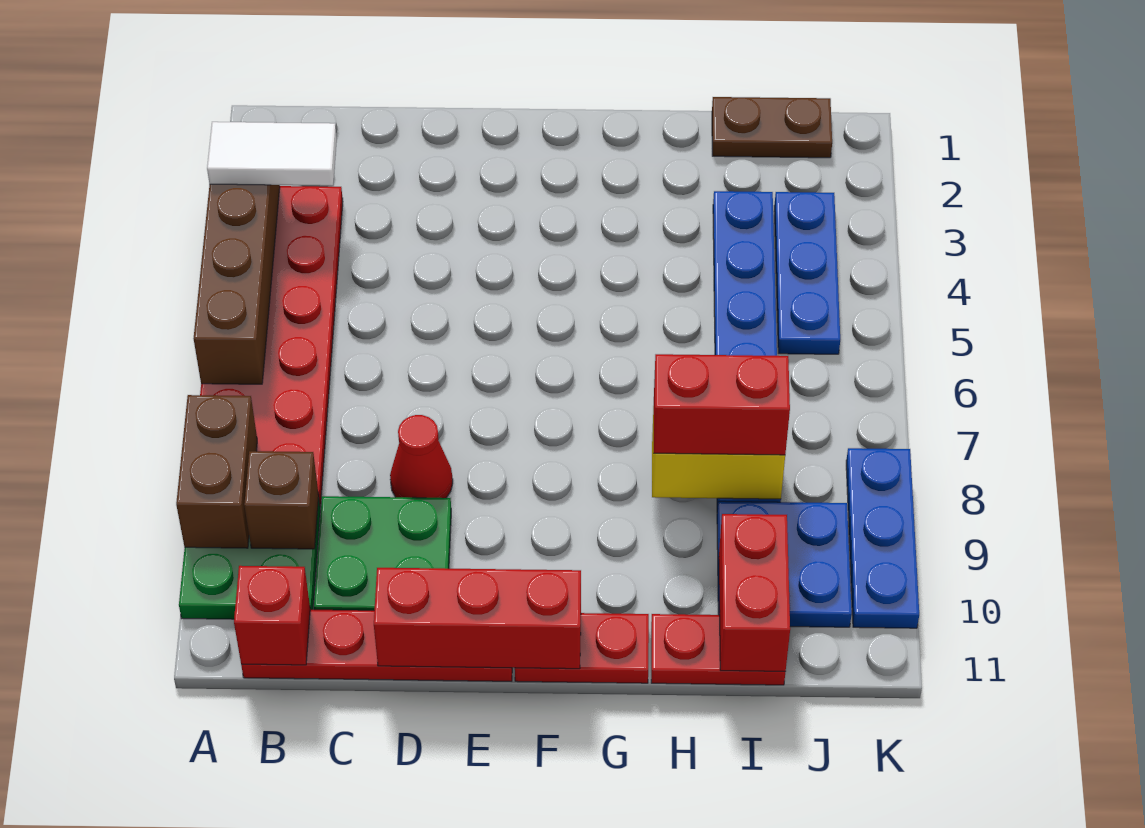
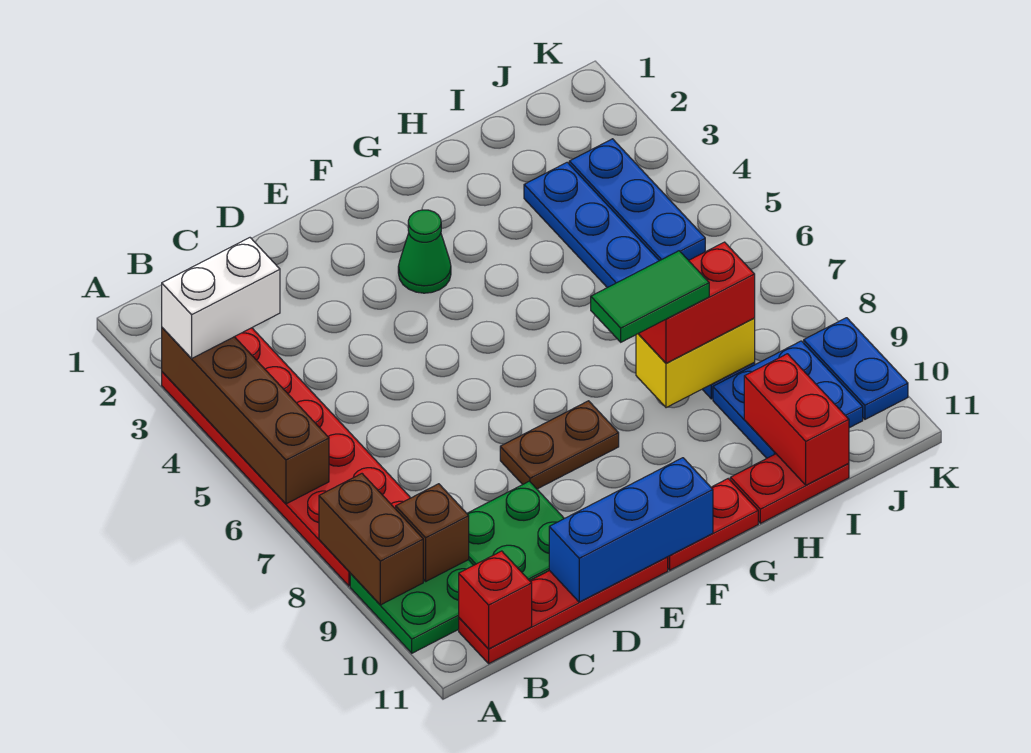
white 1x2 tile [207,122,337,186] -> white 1x2 brick [162,238,280,359]
red 1x1 cone [390,415,453,498] -> none
red 1x3 brick [374,568,581,669] -> blue 1x3 brick [549,458,713,602]
none -> green 1x1 cone [398,210,451,293]
none -> green 1x2 tile [591,251,709,342]
brown 1x2 plate [712,97,832,158] -> brown 1x2 plate moved to [500,401,619,489]
blue 1x3 plate [846,448,919,628] -> blue 1x2 plate [804,318,908,419]

